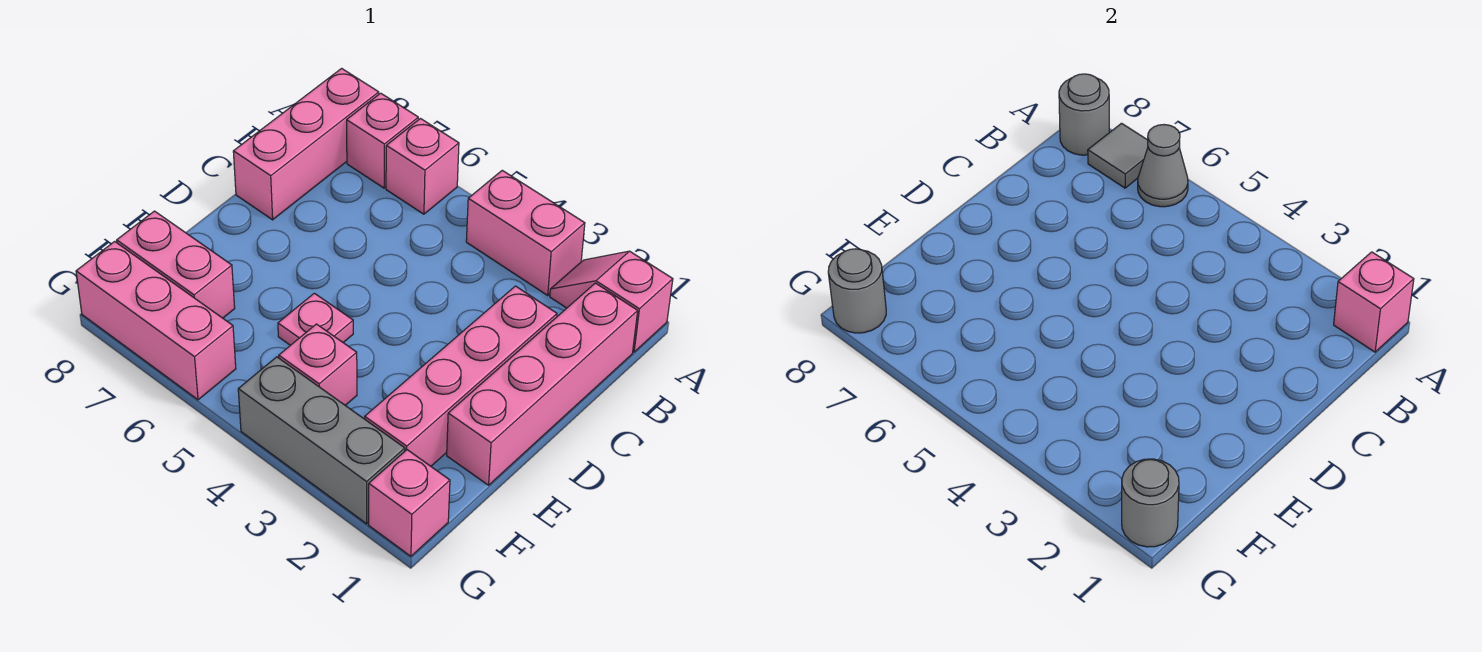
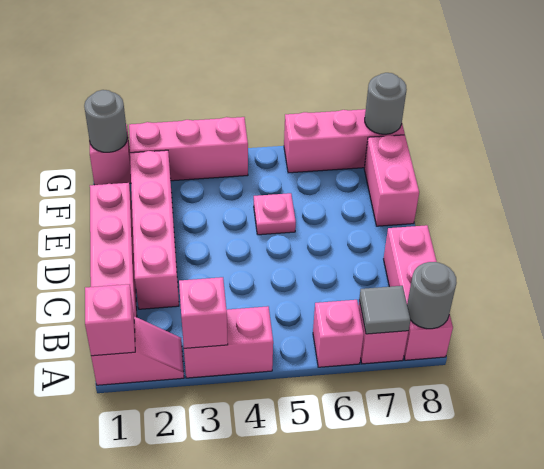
grey 1x1 cone [1138,125,1188,207] -> none
pink 1x1 brick [279,324,357,405] -> pink 1x1 brick moved to [179,277,228,348]
pink 1x2 brick [117,211,235,318] -> pink 1x2 brick turned to [364,135,419,226]
grey 1x3 brick [238,357,405,524] -> pink 1x3 brick [129,117,248,181]

